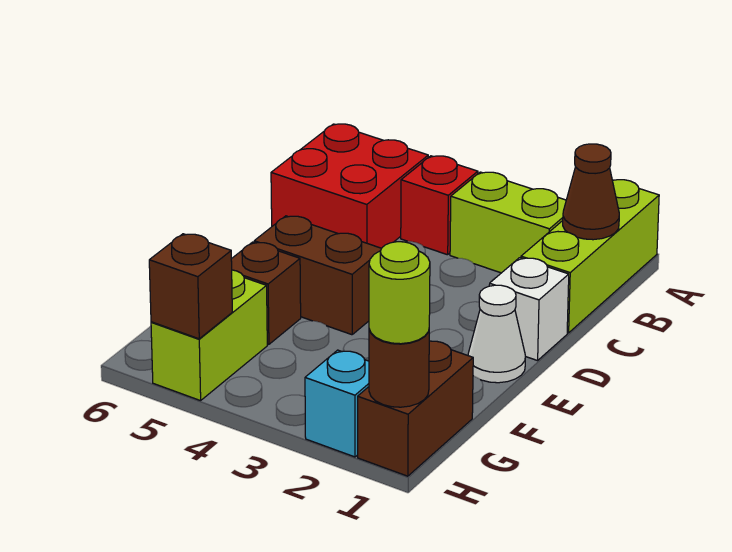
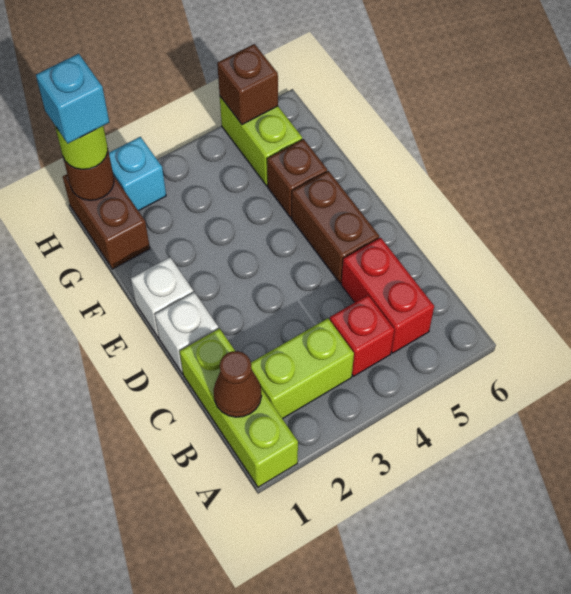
red 2x2 brick [271,124,428,248] -> red 1x2 brick [341,238,434,353]
white 1x1 cone [468,285,525,383] -> white 1x1 brick [131,257,194,338]
brown 1x2 brick [254,216,381,335] -> brown 1x2 brick turned to [292,171,379,284]
none -> cyan 1x1 brick [36,54,109,143]

